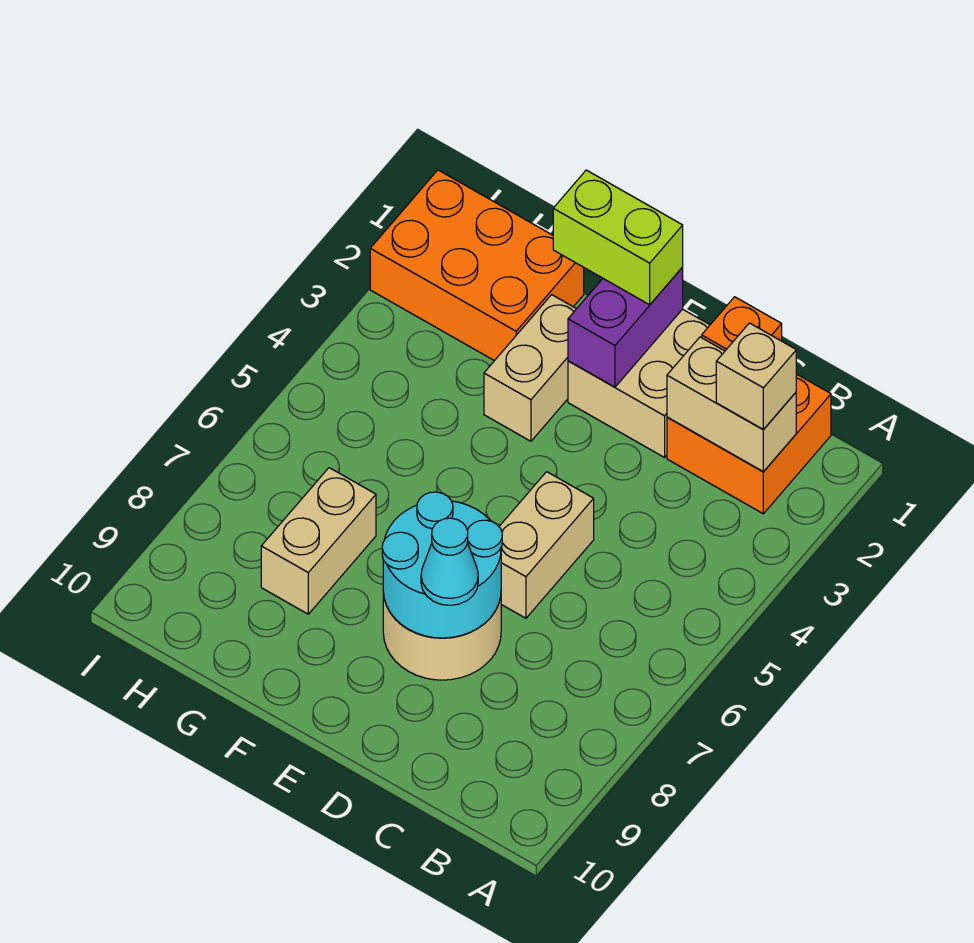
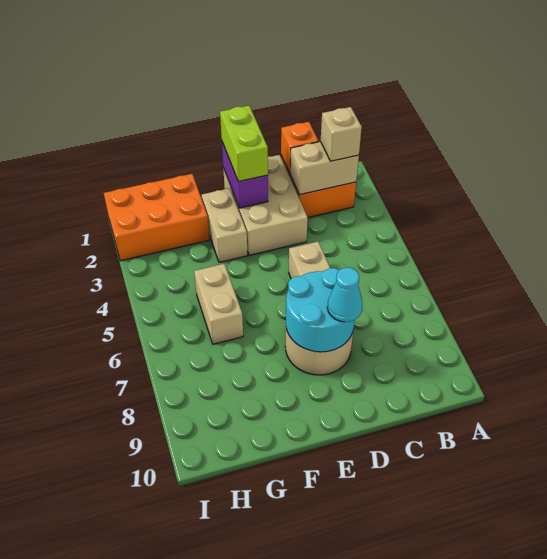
tan 2x2 brick [568,309,710,457] -> tan 2x3 brick [223,155,308,255]
lime 1x2 brick [553,170,683,305] -> lime 1x2 brick turned to [220,106,268,182]
tan 1x2 brick [261,468,376,614] -> tan 1x2 brick moved to [194,264,243,344]

